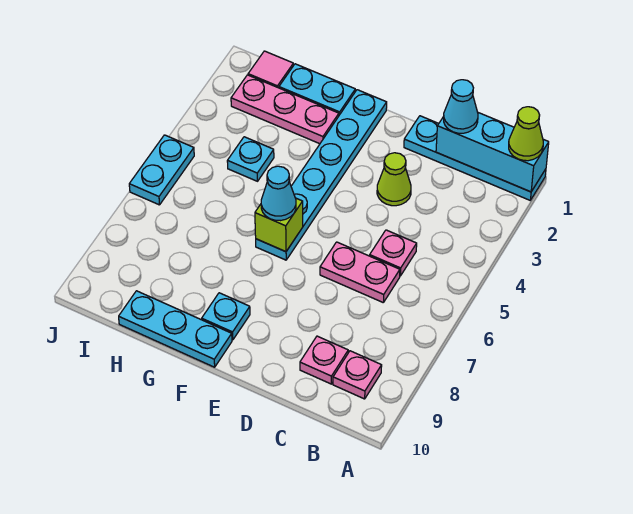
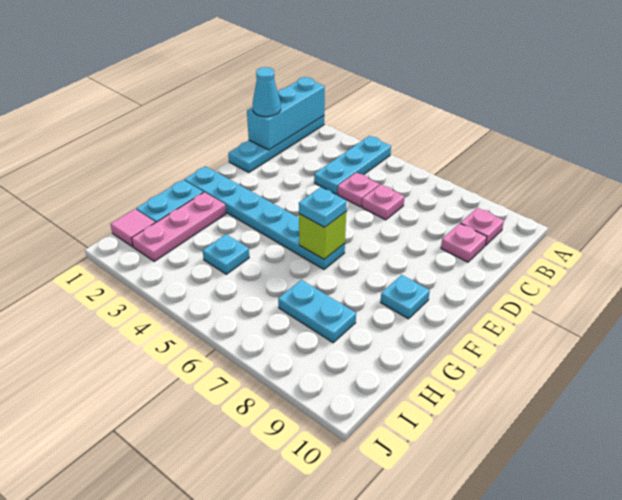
lime 1x1 cone [509,107,543,161] -> none
pink 1x2 plate [320,242,400,302] -> pink 1x1 plate [362,184,405,220]
lime 1x1 cone [377,153,411,206] -> none
cyan 1x1 cone [261,166,296,221] -> cyan 1x1 plate [299,187,347,227]
cyan 1x3 plate [119,291,232,367] -> cyan 1x3 plate moved to [314,136,391,194]
cyan 1x2 plate [129,135,194,205] -> cyan 1x2 plate moved to [278,280,356,343]

